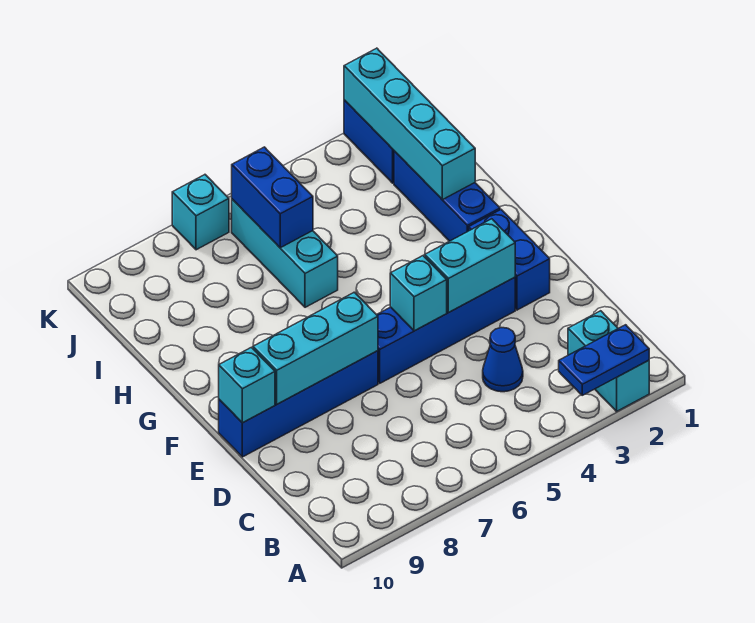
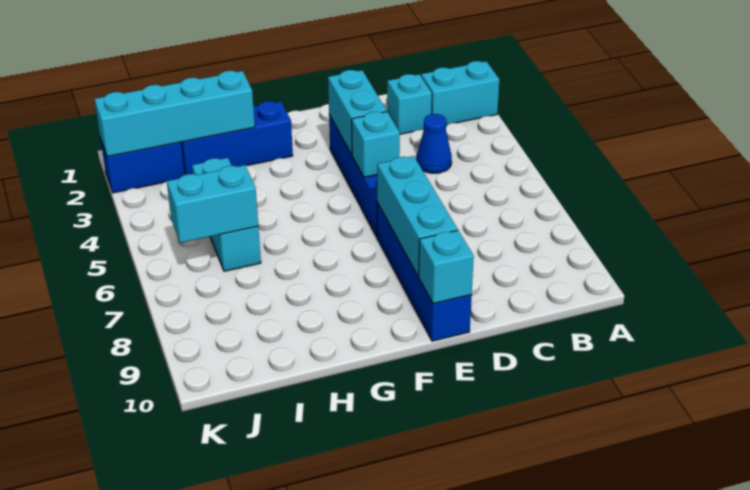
blue 1x2 plate [559,325,649,395] -> none
blue 1x2 brick [469,210,550,310] -> none
cyan 1x3 brick [232,199,338,307] -> cyan 1x3 brick turned to [192,158,261,271]
blue 1x2 brick [232,147,313,248] -> cyan 1x2 brick [167,165,258,243]
cyan 1x1 brick [172,175,229,250] -> cyan 1x1 brick moved to [387,74,432,134]

